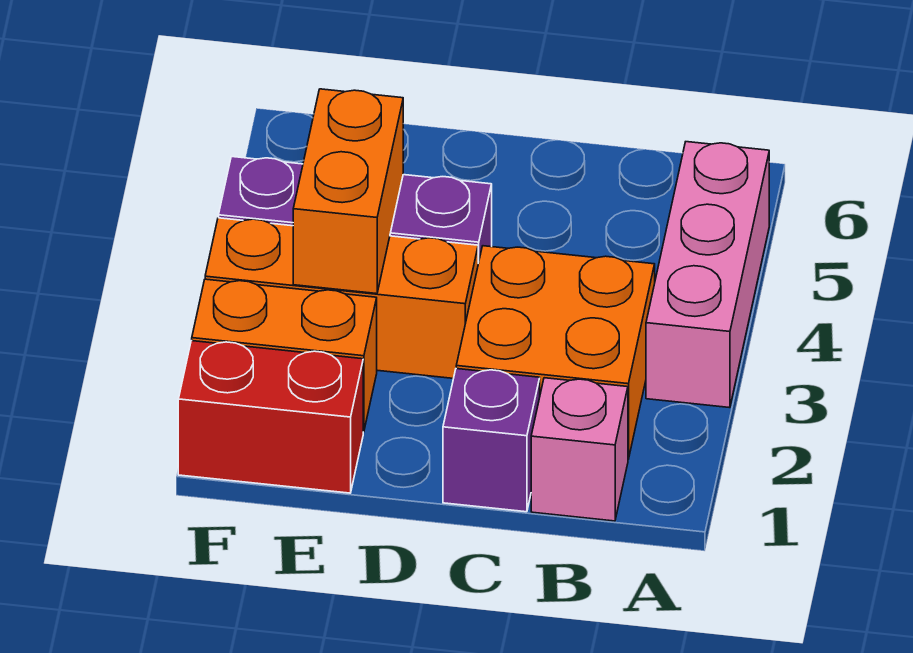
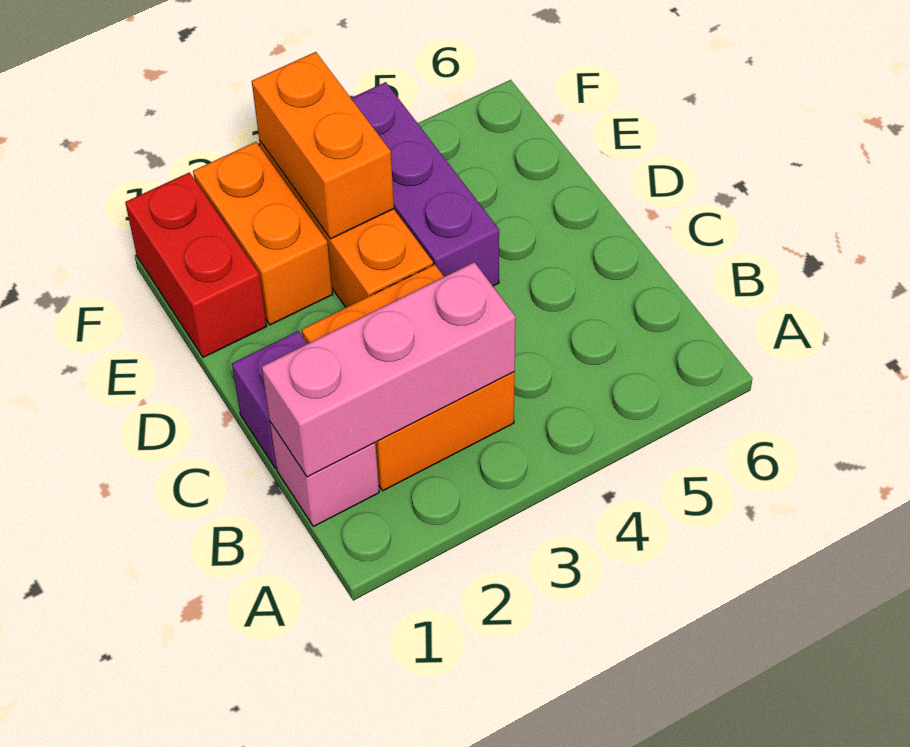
pink 1x3 brick [646,142,769,408] -> pink 1x3 brick moved to [262,262,515,477]
orange 1x2 brick [293,89,403,294] -> orange 1x2 brick turned to [252,52,394,239]

